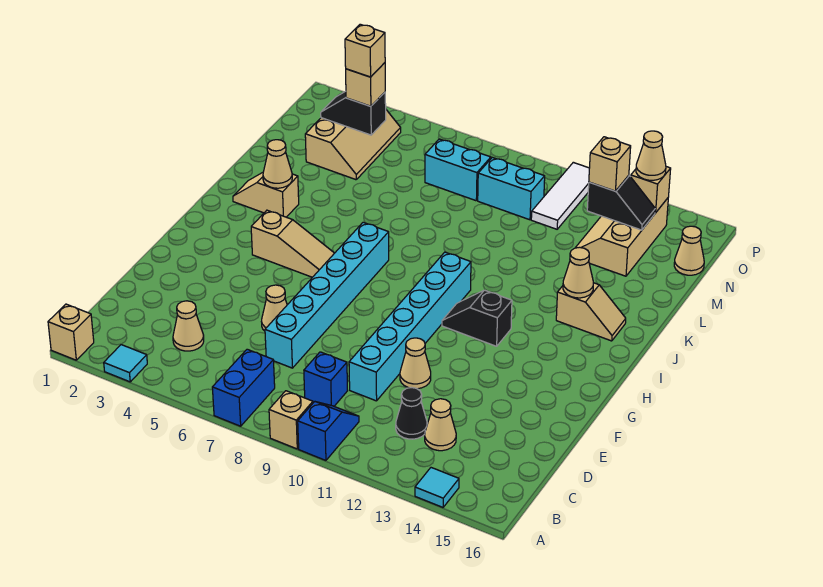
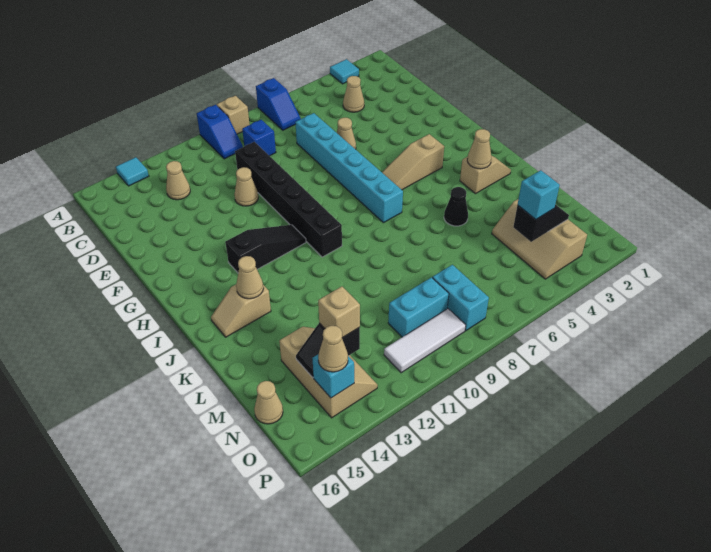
tan 1x1 brick [48,304,94,360] -> none
blue 1x2 brick [212,349,275,426] -> blue 1x2 slope [256,78,301,130]
black 1x1 cone [396,388,427,439] -> black 1x1 cone moved to [444,187,468,226]
cyan 1x6 brick [349,252,471,401] -> black 1x6 brick [235,142,342,257]
black 1x2 slope [442,290,512,346] -> black 1x3 slope [225,225,306,273]
tan 1x1 brick [346,63,385,106] -> cyan 1x1 brick [518,170,560,219]
tan 1x1 brick [345,24,385,77] -> none
cyan 1x2 brick [425,139,491,201] -> cyan 1x2 brick turned to [432,265,489,331]
white 1x3 tile [531,162,589,229] -> white 1x3 tile turned to [384,309,466,373]
tan 1x1 brick [631,167,671,213] -> cyan 1x1 brick [312,354,354,398]

